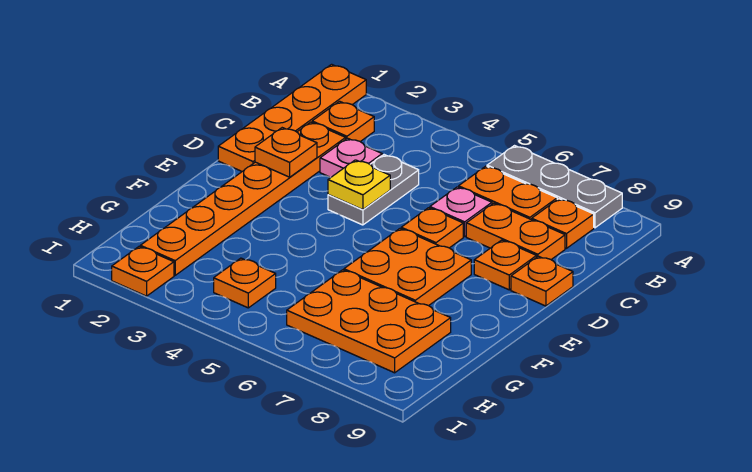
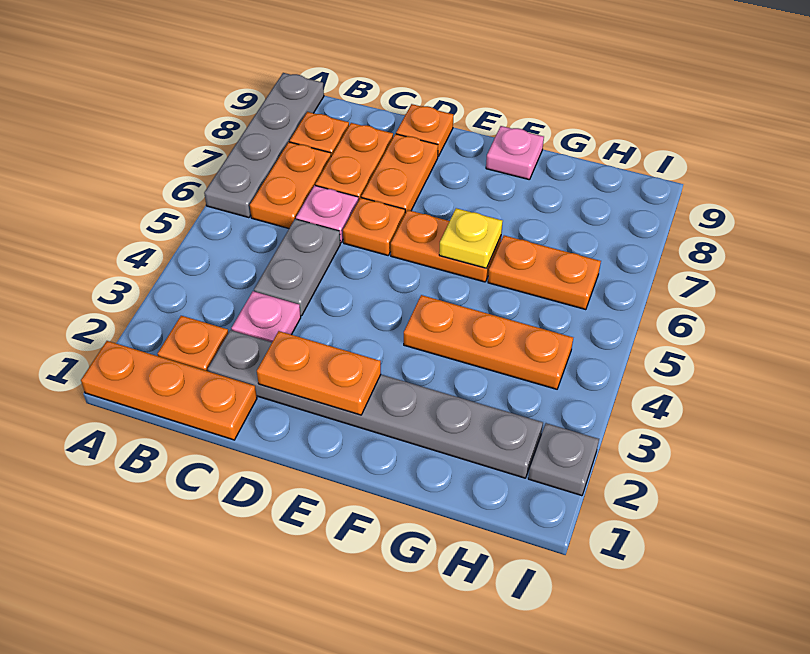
orange 1x4 plate [218,64,366,171] -> orange 1x3 plate [81,341,257,440]
grey 1x3 plate [487,146,622,228] -> grey 1x4 plate [204,73,324,218]
orange 1x6 plate [140,122,346,275] -> grey 1x6 plate [208,330,543,478]
grey 1x2 plate [328,155,419,225] -> grey 1x2 plate turned to [254,219,340,316]
orange 1x1 plate [255,128,317,177] -> orange 1x2 plate [257,331,381,415]
yellow 1x1 plate [328,160,390,210] -> yellow 1x1 plate moved to [439,208,503,268]
orange 1x1 plate [474,240,537,290] -> orange 1x2 plate [361,134,438,214]
orange 2x2 plate [344,229,471,306] -> orange 1x2 plate [391,210,501,282]
none -> pink 1x1 plate [486,126,544,180]
orange 2x3 plate [287,270,451,373] -> orange 1x2 plate [488,235,601,310]
orange 1x1 plate [214,258,276,308] -> orange 1x3 plate [404,295,573,389]
orange 1x1 plate [112,247,174,296] -> grey 1x1 plate [528,423,599,496]

